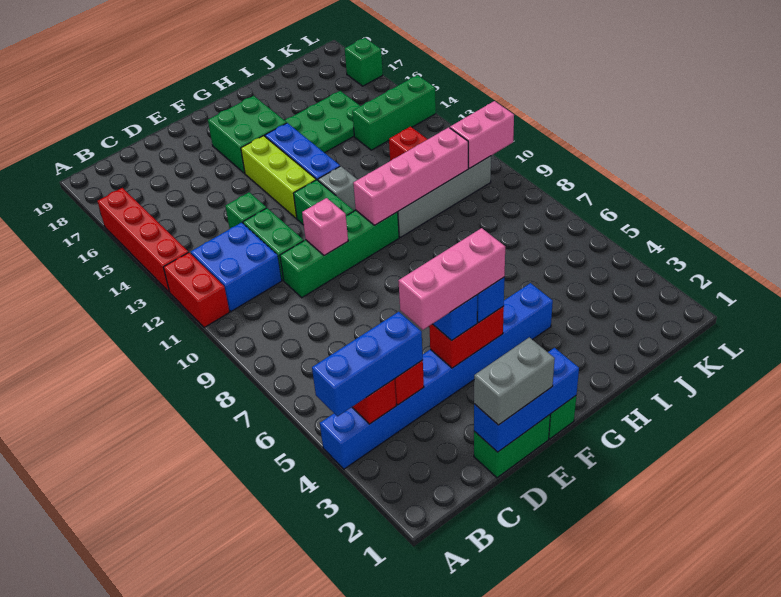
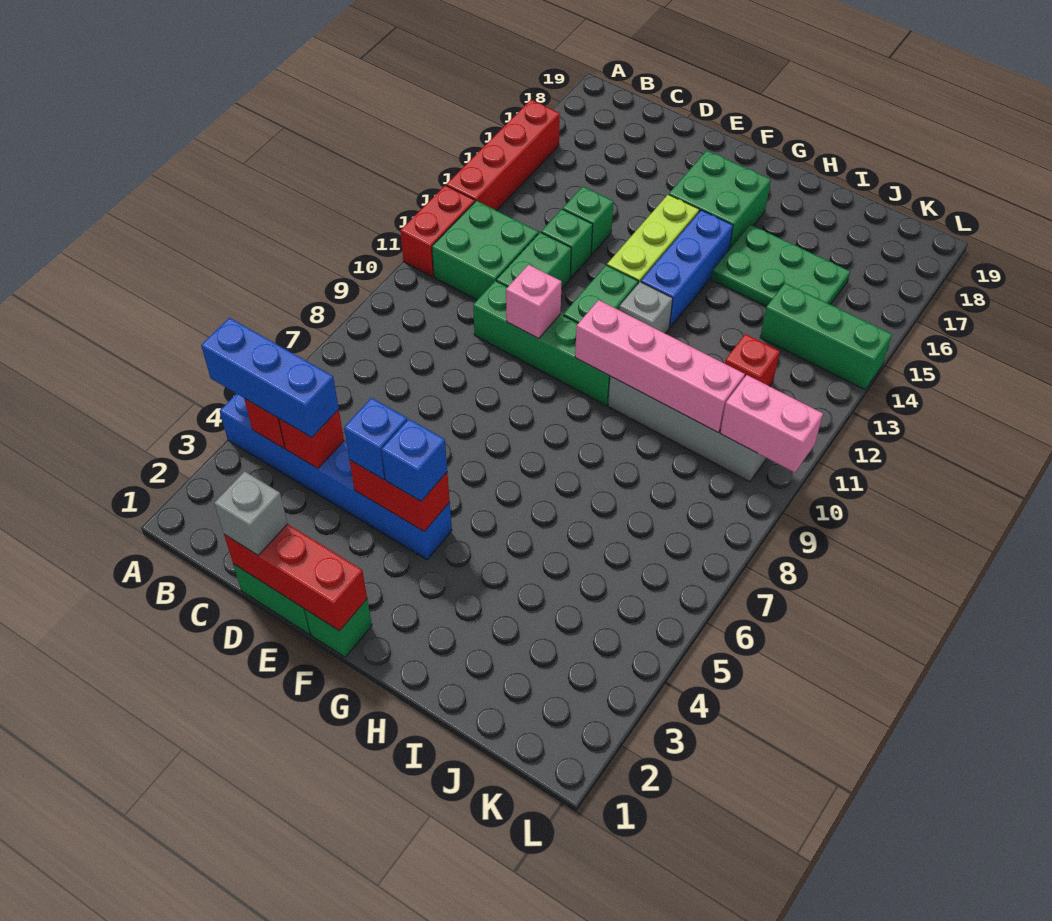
blue 1x8 brick [320,283,553,469] -> blue 1x6 brick [220,394,452,560]
blue 2x2 brick [191,222,282,311] -> green 2x2 brick [432,201,539,300]
blue 1x3 brick [474,348,579,452] -> red 1x3 brick [224,524,367,631]
grey 1x2 brick [474,337,555,425] -> grey 1x1 brick [214,471,288,555]
pink 1x3 brick [398,228,505,330] -> none
green 1x1 brick [345,38,383,86] -> green 1x1 brick moved to [563,187,613,254]

